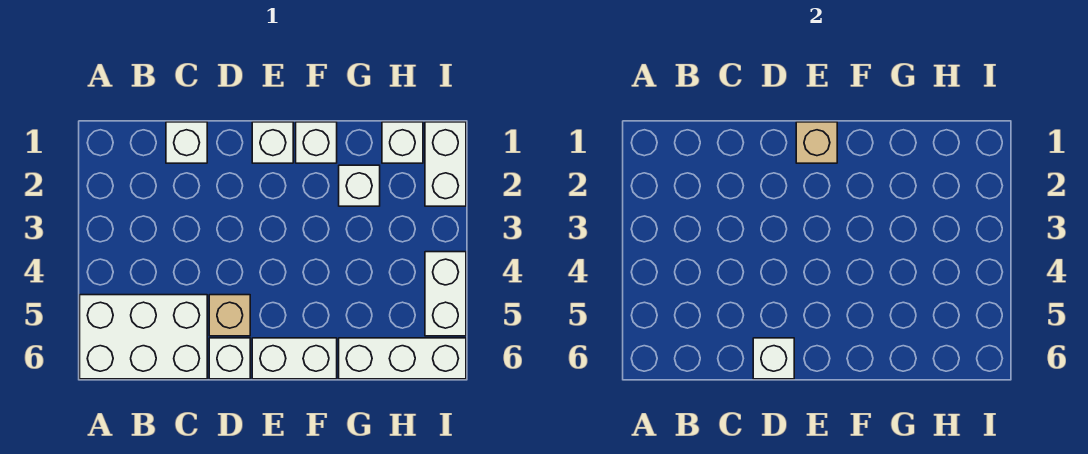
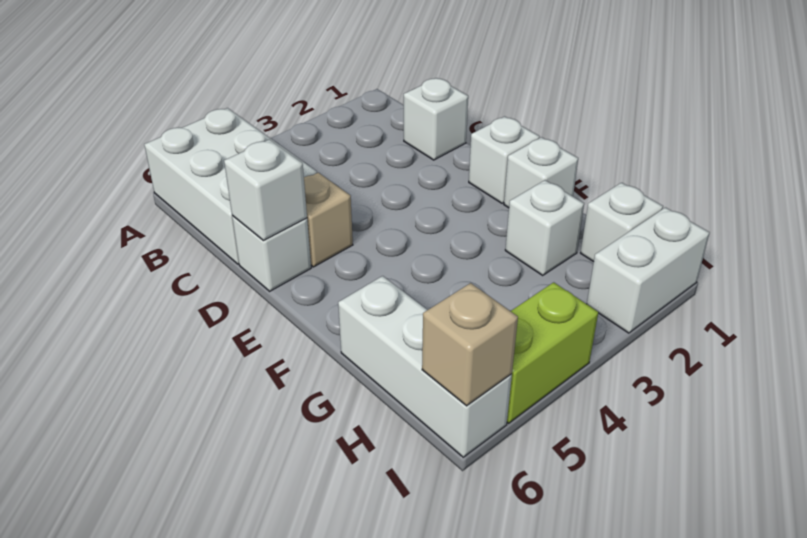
tan 1x1 brick [796,122,837,163] -> tan 1x1 brick moved to [422,283,518,406]
white 1x2 brick [252,338,337,379] -> none
white 1x2 brick [425,252,466,336] -> lime 1x2 brick [507,282,598,423]

